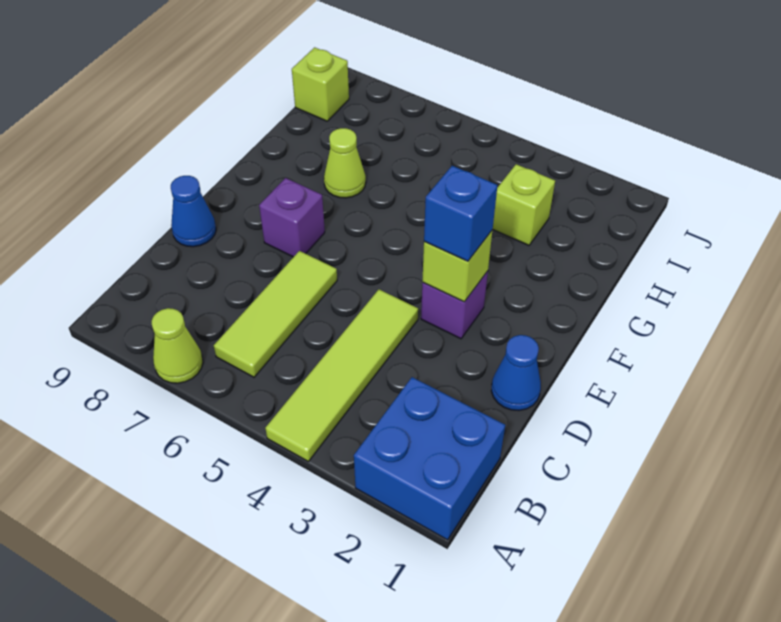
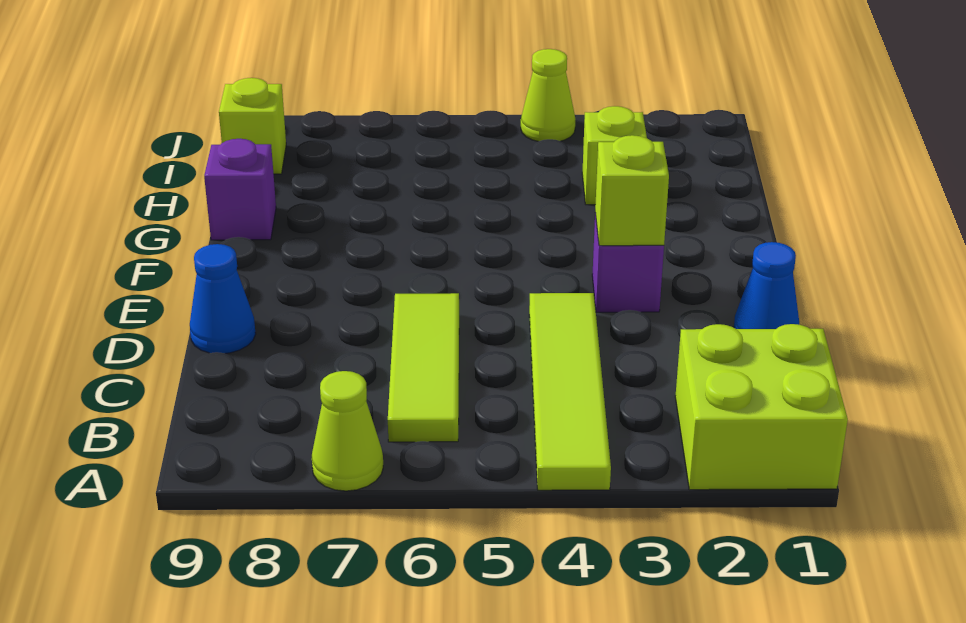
blue 2x2 brick [354,377,505,540] -> lime 2x2 brick [675,324,848,490]
blue 1x1 brick [424,166,497,261] -> none
purple 1x1 brick [259,178,325,257] -> purple 1x1 brick moved to [204,139,276,240]
lime 1x1 cone [324,128,366,198] -> lime 1x1 cone moved to [521,49,575,141]

